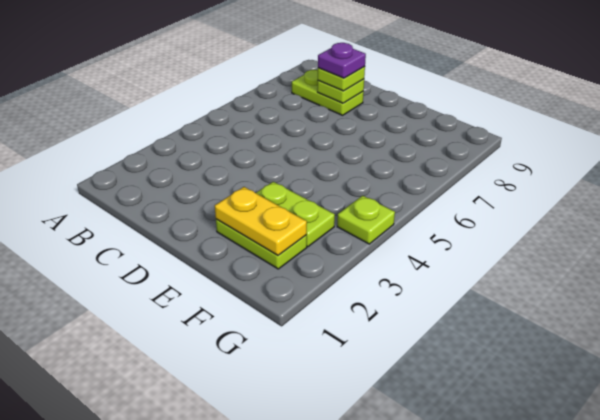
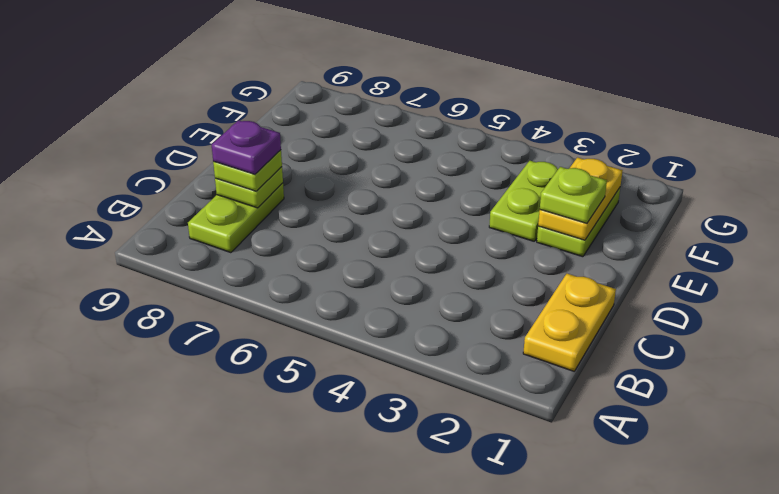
none -> yellow 1x2 plate [523,274,616,371]
lime 1x1 plate [337,196,395,244] -> lime 1x1 plate moved to [540,167,607,223]

